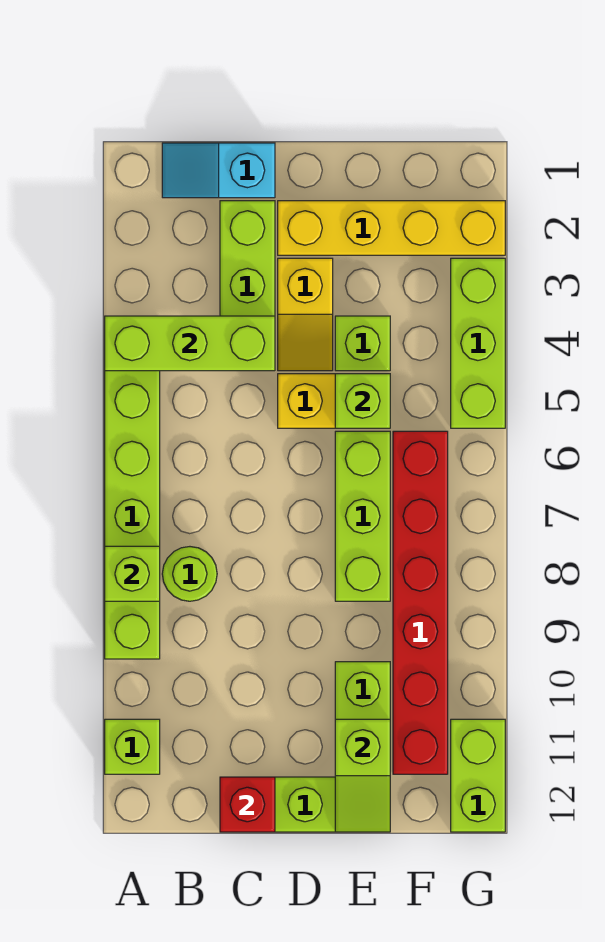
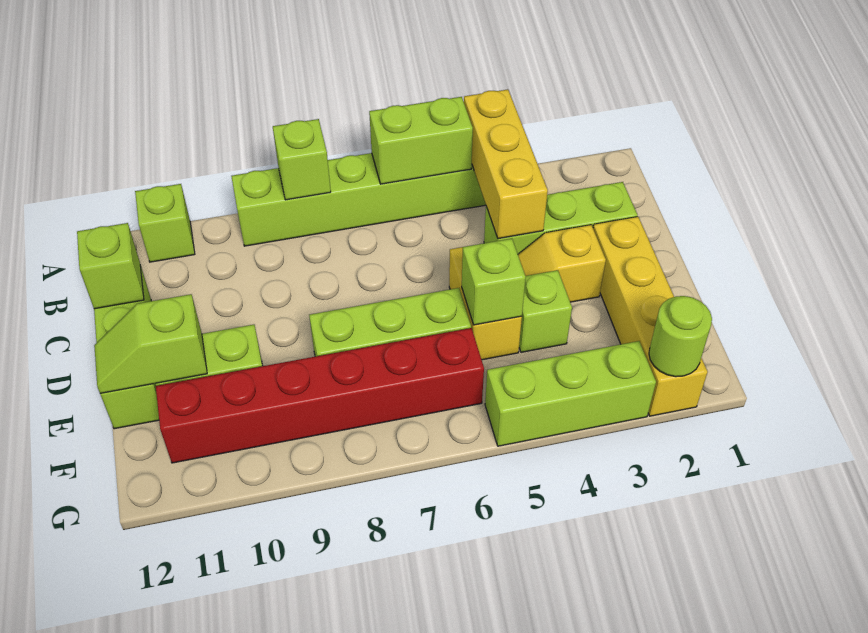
lime 1x3 brick [105,316,275,371] -> yellow 1x3 brick [464,89,548,239]
cyan 1x2 slope [162,143,275,198] -> none
lime 1x1 round brick [162,547,217,601] -> lime 1x1 round brick moved to [649,296,712,377]
red 1x1 brick [220,777,275,832] -> lime 1x1 brick [77,223,144,309]
lime 1x2 brick [451,719,505,832] -> lime 1x2 brick moved to [369,97,473,184]

